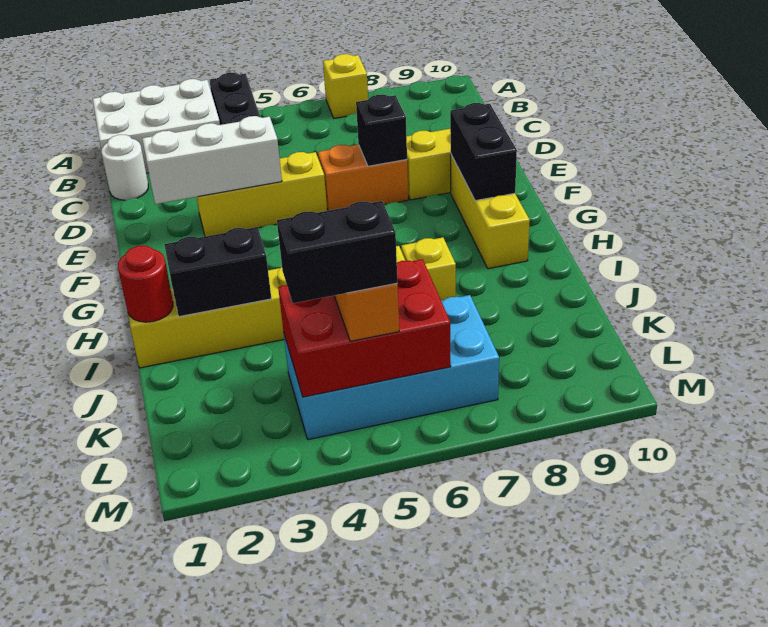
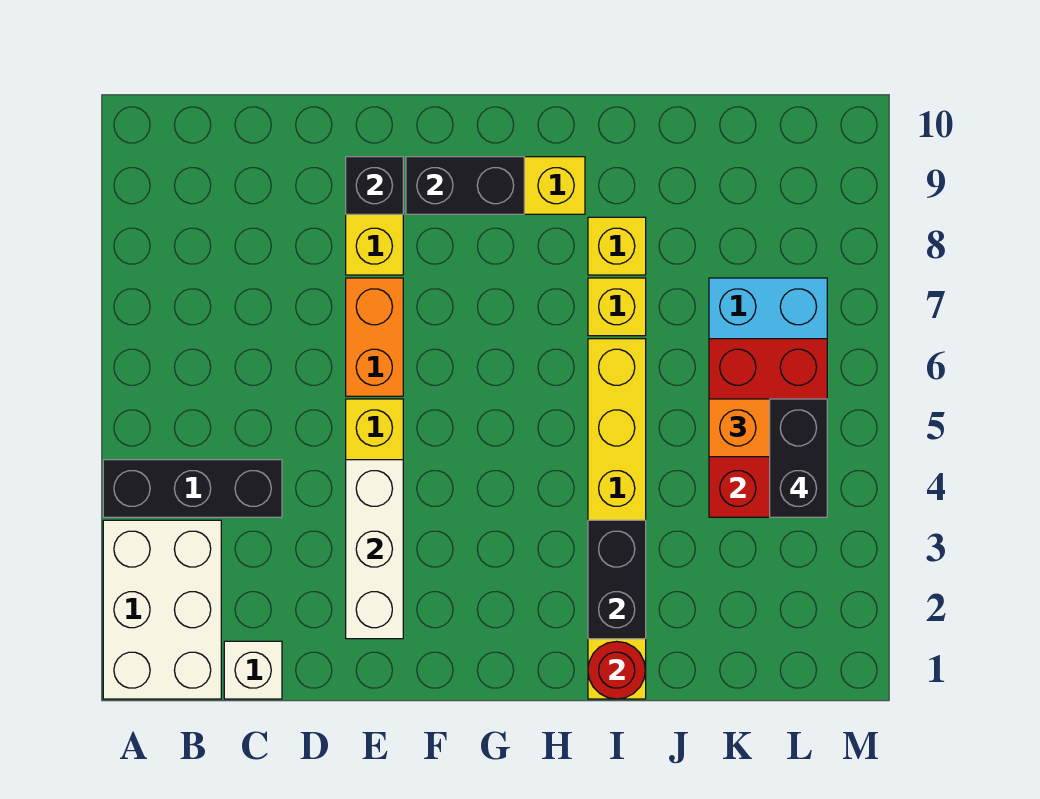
yellow 1x1 brick [323,54,368,118] -> yellow 1x1 brick moved to [588,217,646,275]
white 1x1 round brick [101,135,148,200] -> white 1x1 brick [224,641,282,699]
black 1x1 brick [356,95,407,166] -> black 1x1 brick moved to [346,157,403,214]

